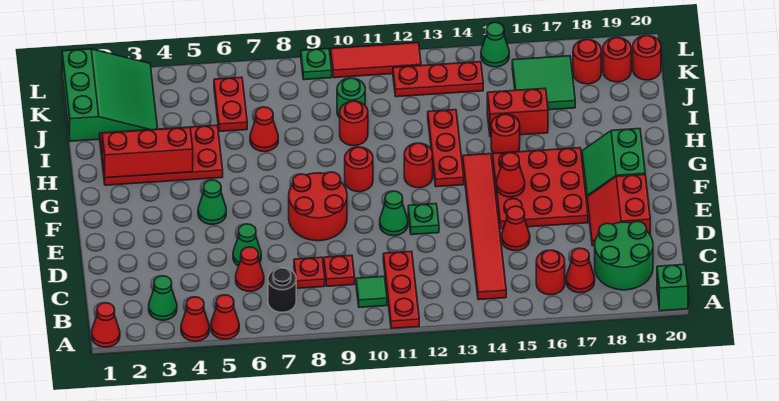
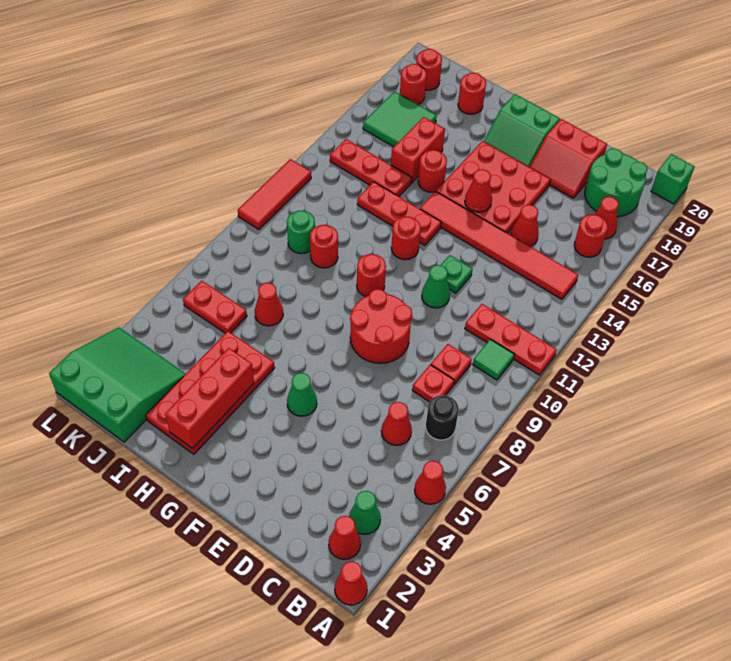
red 1x1 cone [181,297,209,341] -> red 1x1 cone moved to [329,516,361,559]
green 1x1 cone [233,224,261,266] -> none
red 1x3 plate [393,62,483,97] -> red 1x3 plate turned to [330,139,412,196]
red 1x1 round brick [633,36,661,80] -> red 1x1 round brick moved to [458,73,486,114]
green 1x1 plate [301,49,332,80] -> none
green 1x1 cone [481,22,509,67] -> none

